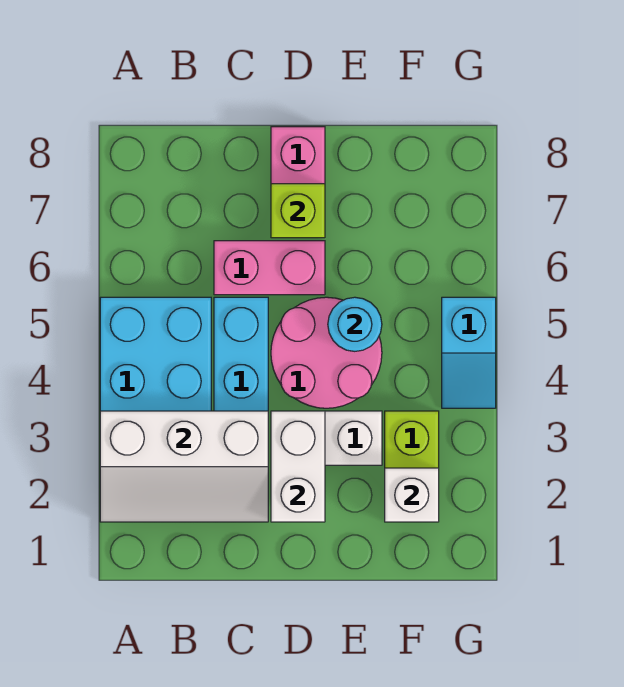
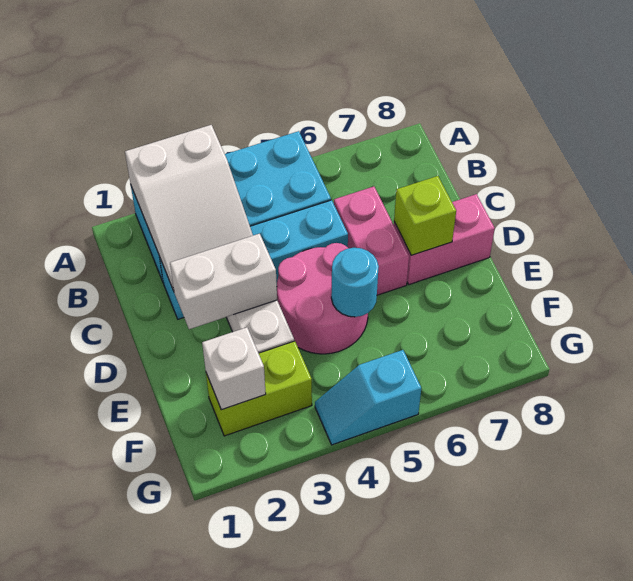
white 2x3 slope [100,411,268,522] -> white 2x3 slope turned to [125,125,253,291]

